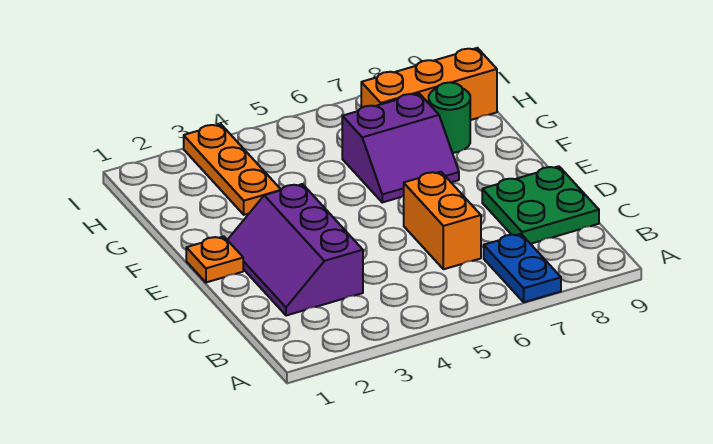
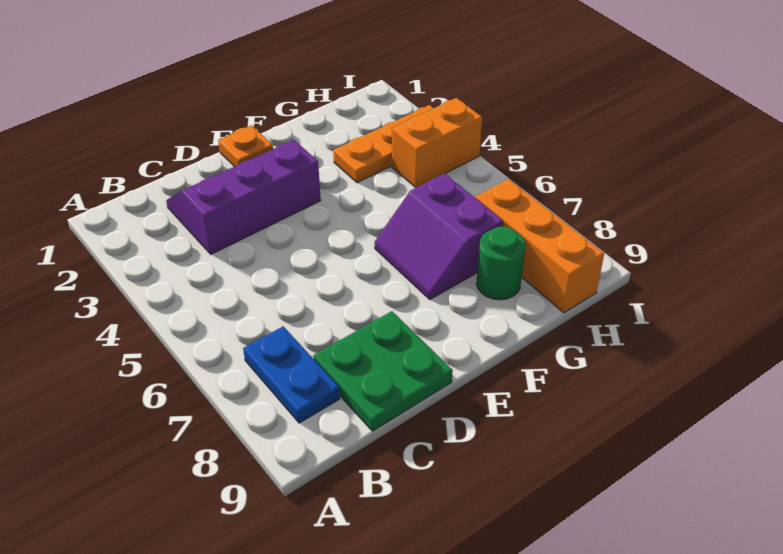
blue 1x2 plate [484,234,561,302] -> blue 1x2 plate turned to [243,326,340,423]
orange 1x2 brick [404,172,481,269] -> orange 1x2 brick moved to [392,98,482,187]

